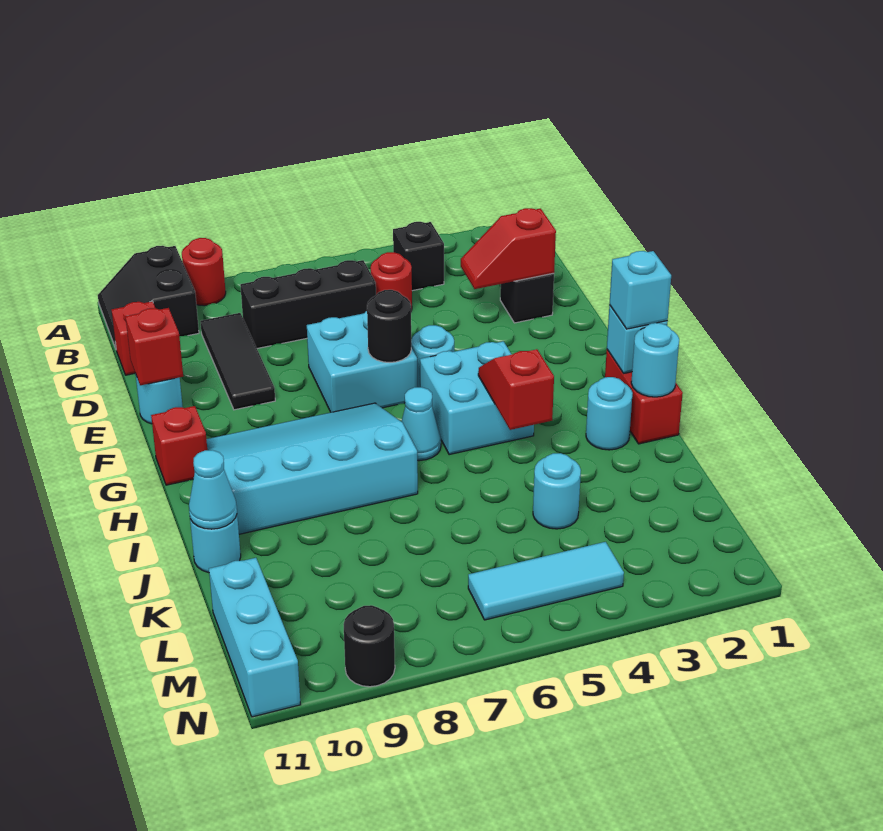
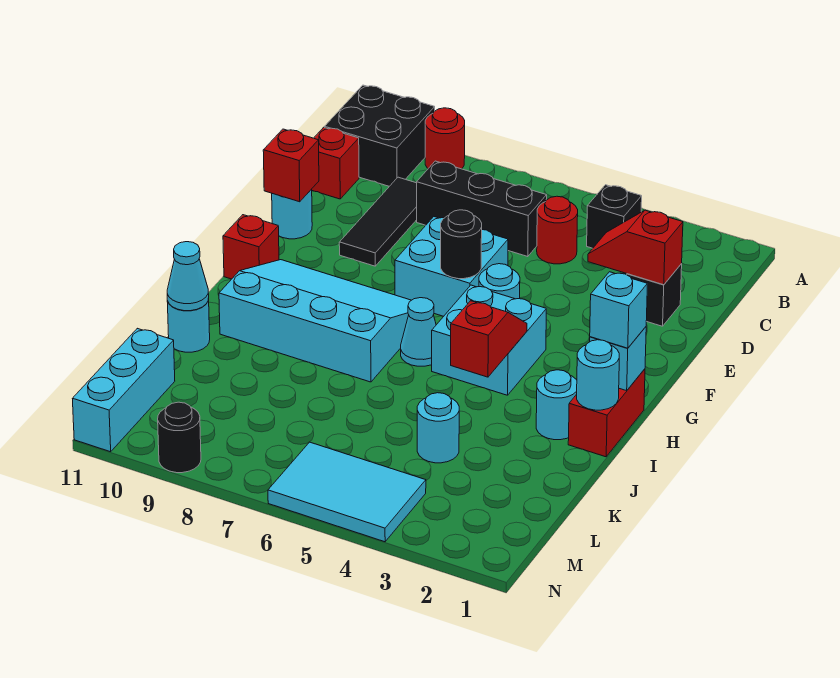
black 2x2 slope [98,246,199,348] -> black 2x2 brick [325,85,435,186]
cyan 1x3 tile [468,542,624,620] -> cyan 2x3 tile [268,442,426,542]

